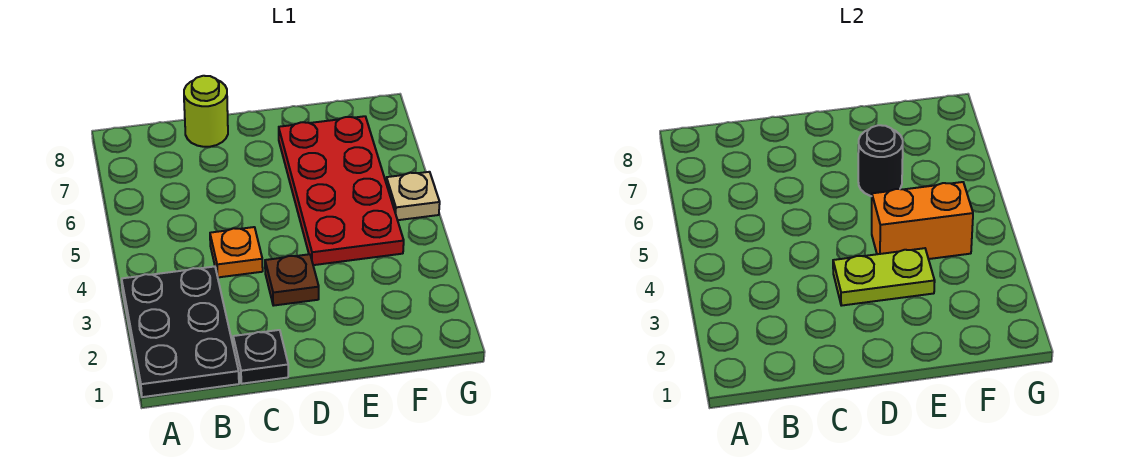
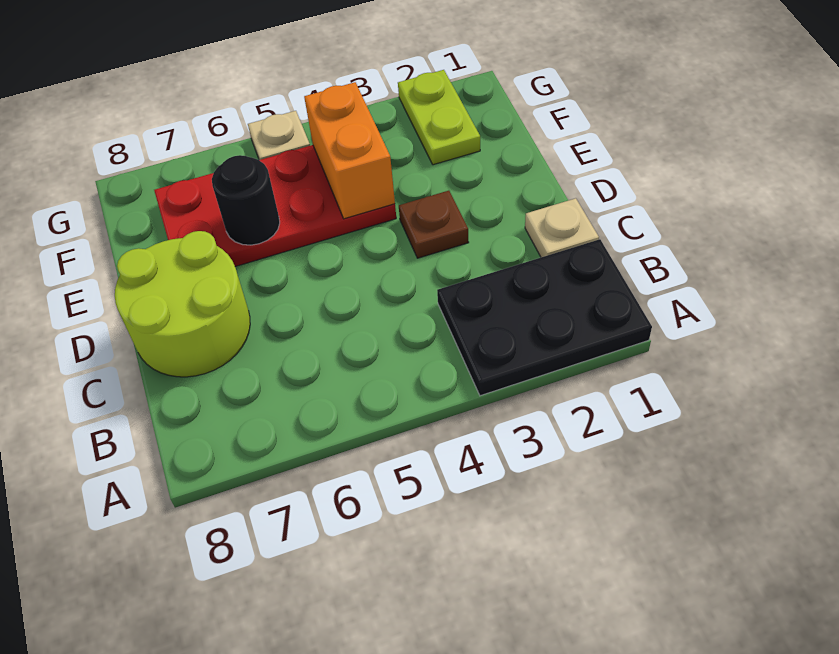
black 1x1 plate [233,330,288,384] -> tan 1x1 plate [525,198,599,257]
orange 1x1 plate [210,227,263,277] -> none
lime 1x1 round brick [184,76,228,147] -> lime 2x2 round brick [115,231,250,377]
lime 1x2 plate [833,248,935,306] -> lime 1x2 plate moved to [398,70,480,165]

